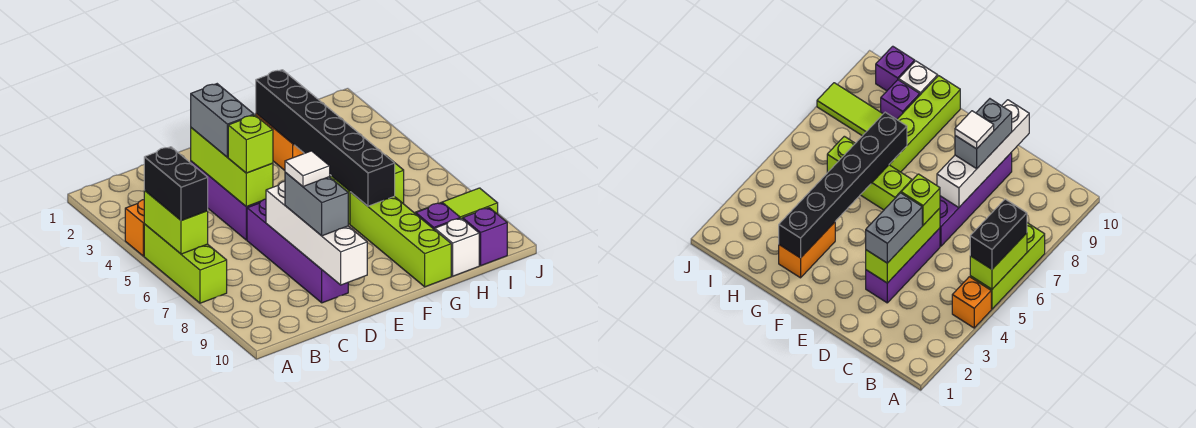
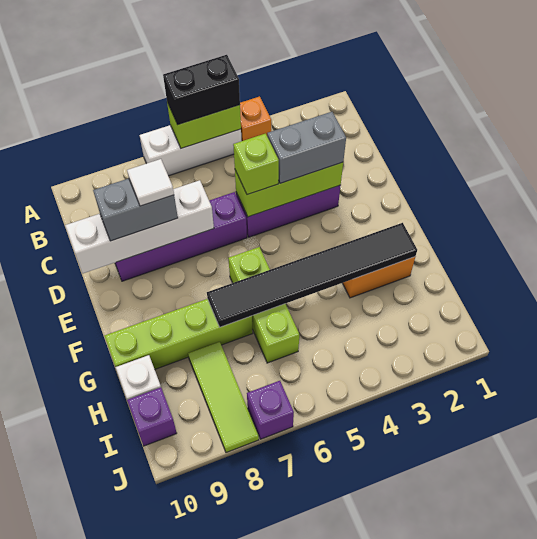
lime 1x3 brick [144,224,227,303] -> white 1x3 brick [139,125,241,176]
black 1x6 brick [256,70,395,206] -> black 1x6 tile [207,223,417,327]
purple 1x1 brick [416,203,460,230] -> purple 1x1 brick moved to [247,381,294,439]

